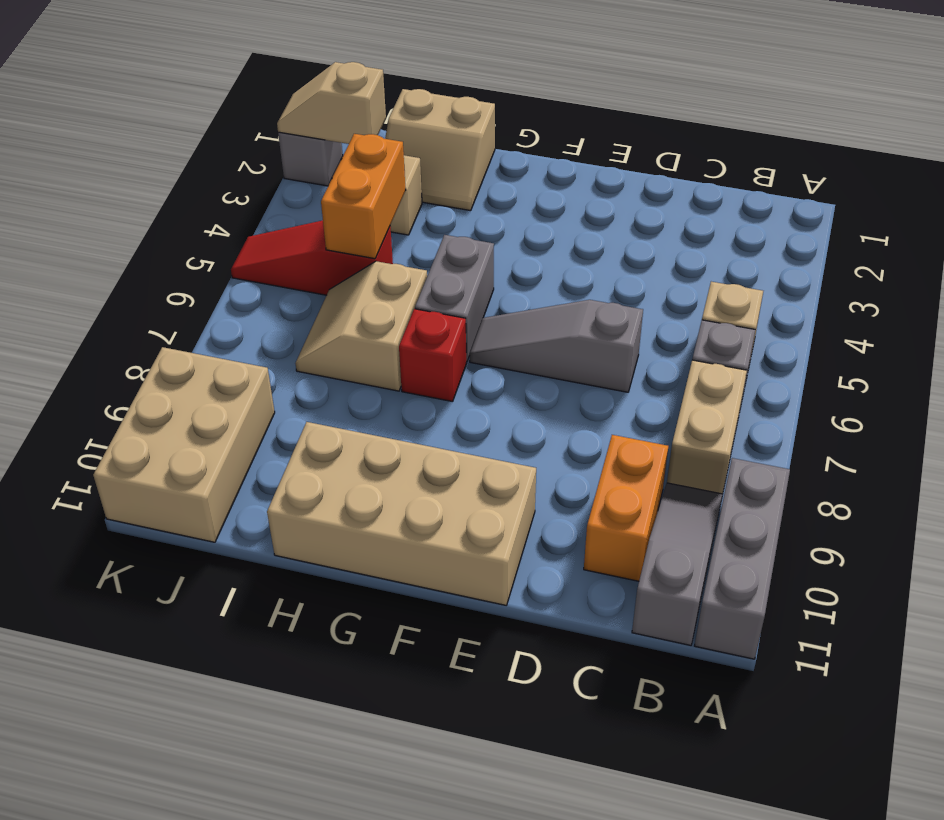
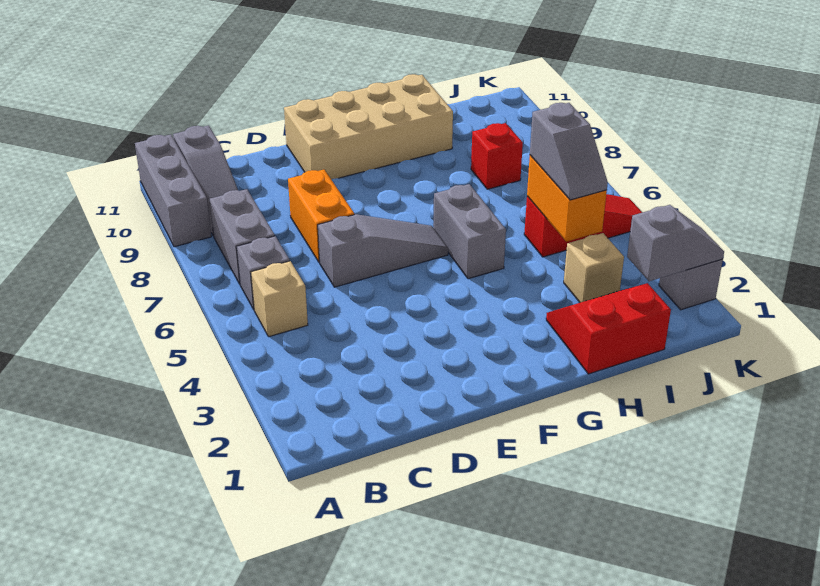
tan 1x2 brick [667,360,747,494] -> grey 1x2 brick [210,189,275,284]
orange 1x2 brick [584,435,668,581] -> orange 1x2 brick moved to [288,170,354,262]
red 1x1 brick [399,309,467,402] -> red 1x1 brick moved to [471,123,523,189]
tan 2x2 slope [385,89,495,211] -> red 2x2 slope [546,283,671,374]
tan 2x2 slope [295,261,427,391] -> none
none -> grey 1x2 slope [530,103,608,200]
tan 1x2 slope [277,62,386,144] -> grey 1x2 slope [627,205,724,281]
tan 2x3 brick [93,347,275,542] -> none

